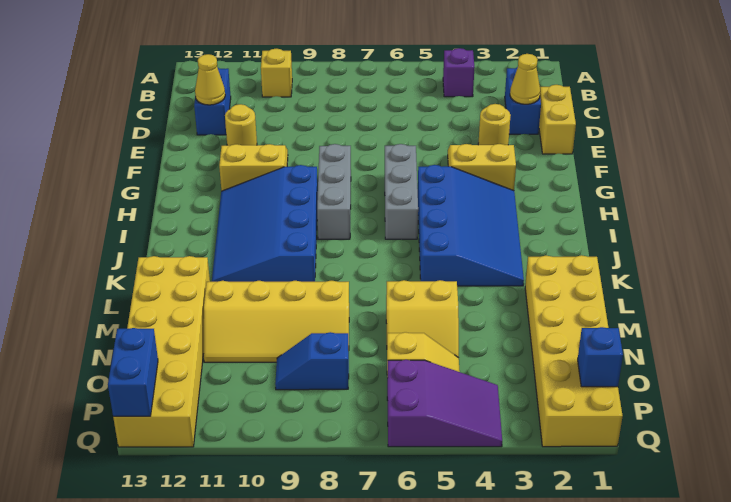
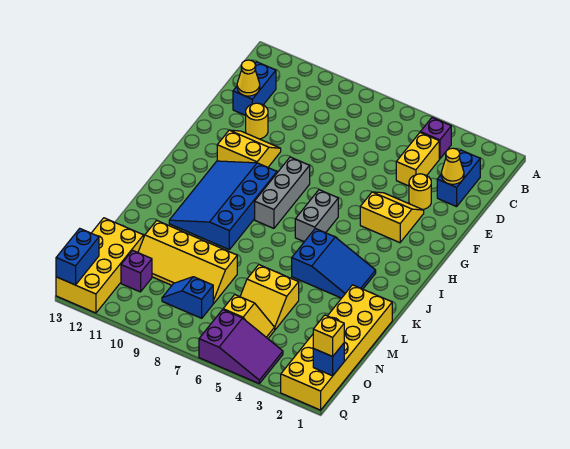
yellow 1x1 brick [261,49,292,97] -> yellow 1x1 brick moved to [313,315,344,357]
yellow 1x2 brick [539,85,576,154] -> yellow 1x2 brick moved to [396,133,439,186]
grey 1x3 brick [385,144,418,239] -> grey 1x2 brick [295,190,338,242]
blue 3x4 slope [418,165,524,286] -> blue 2x3 slope [292,228,376,298]
yellow 2x6 brick [113,256,210,447] -> yellow 2x4 brick [56,218,144,313]
none -> purple 1x1 brick [121,250,152,292]

